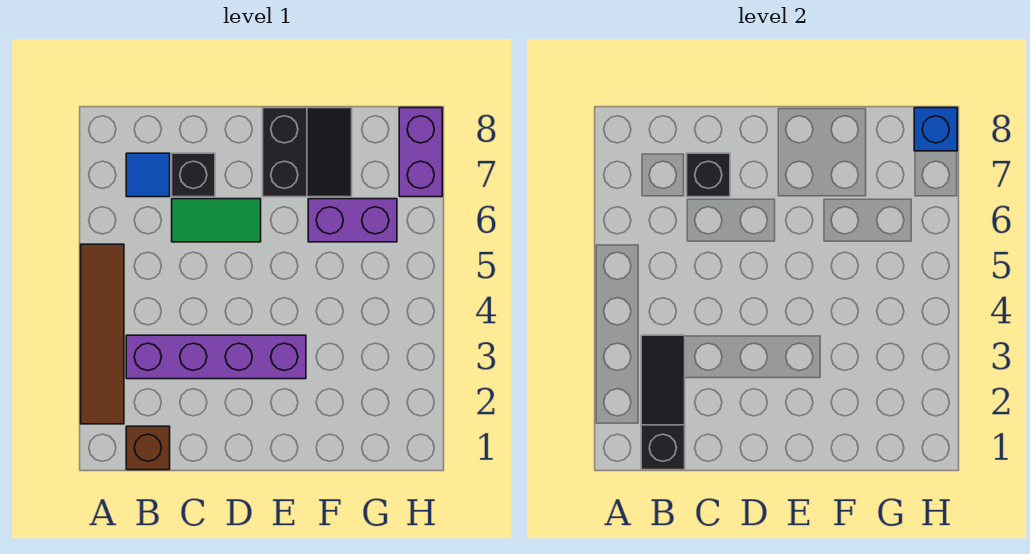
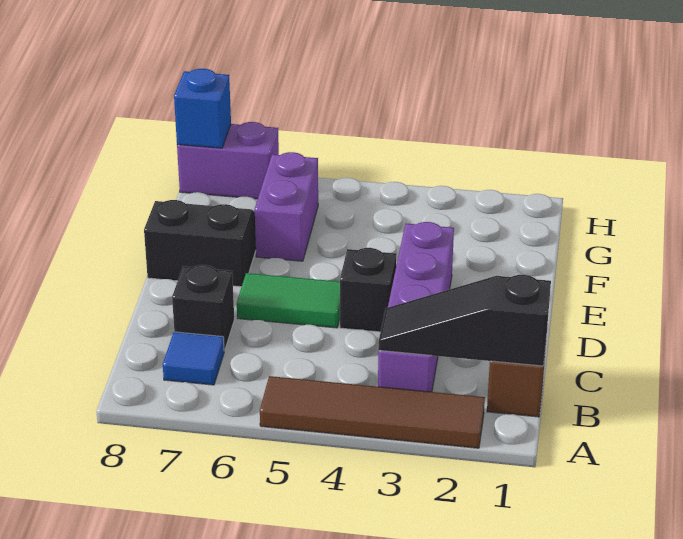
green 1x2 tile [172,199,261,242] -> green 1x2 tile turned to [237,273,340,328]
black 1x1 brick [687,153,730,197] -> black 1x1 brick moved to [340,248,396,332]

